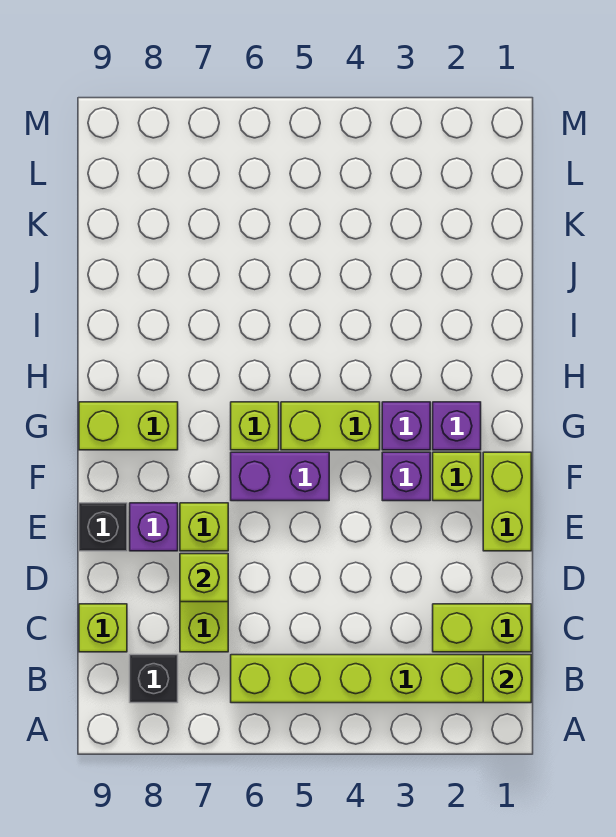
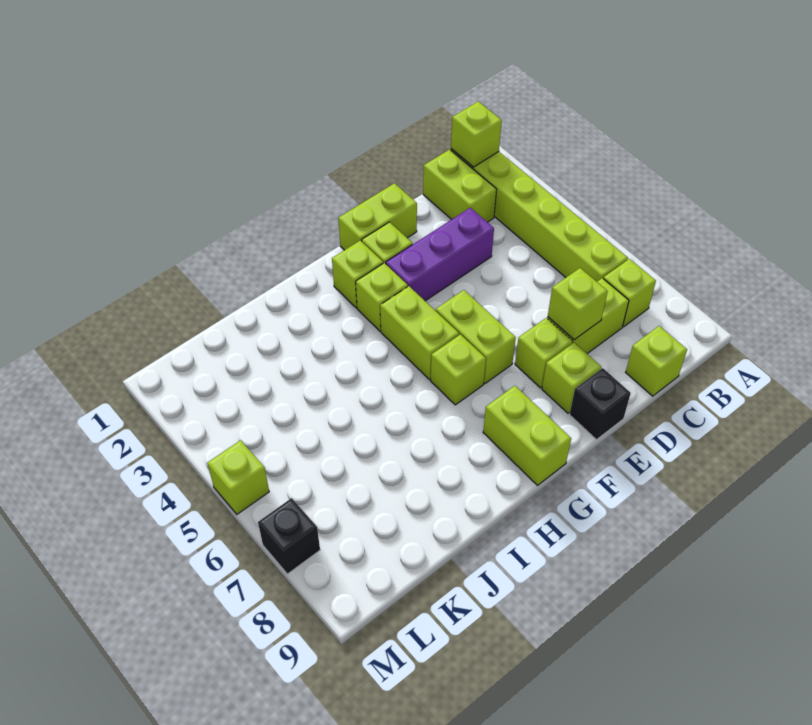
none -> lime 1x1 brick [603,259,656,327]
black 1x1 brick [130,655,178,703] -> black 1x1 brick moved to [258,498,320,574]
purple 1x1 brick [130,503,178,551] -> lime 1x1 brick [542,343,601,413]
purple 1x1 brick [382,452,430,501] -> purple 1x3 brick [386,208,494,301]
purple 1x2 brick [231,452,329,501] -> lime 1x2 brick [436,290,516,384]
purple 1x1 brick [433,402,481,450] -> lime 1x1 brick [332,241,383,308]
purple 1x1 brick [382,402,430,450] -> lime 1x1 brick [356,263,408,331]
none -> lime 1x1 brick [207,440,269,514]

